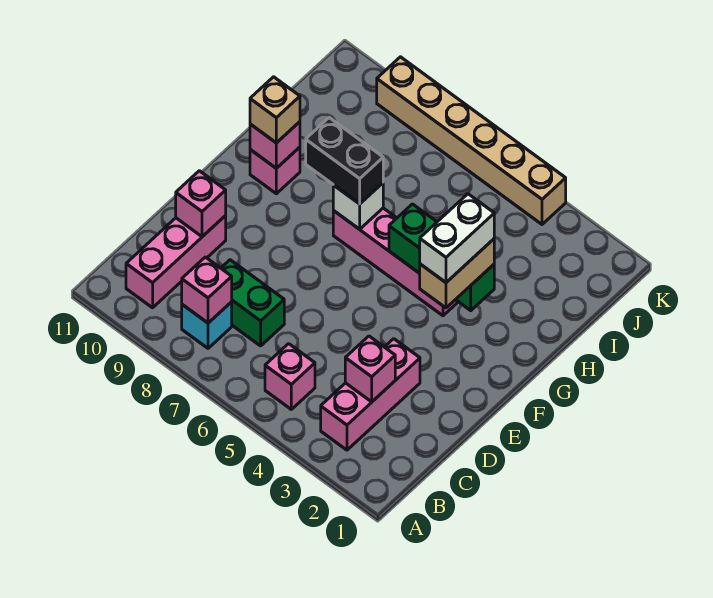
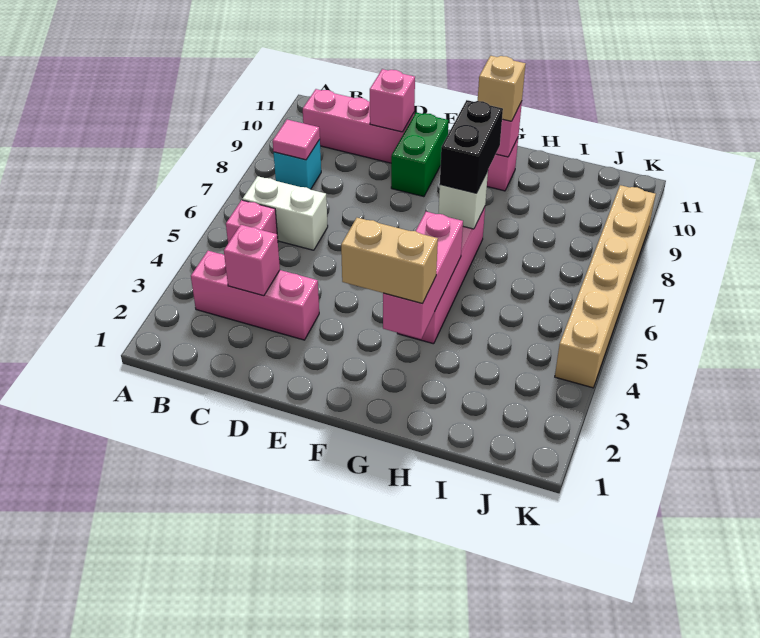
pink 1x1 brick [182,257,232,323] -> pink 1x1 tile [273,120,320,160]
green 1x2 brick [221,260,284,346] -> green 1x2 brick moved to [391,112,449,197]
white 1x2 brick [420,194,494,282] -> white 1x2 brick moved to [242,176,328,250]
green 1x3 brick [389,204,494,311] -> pink 1x3 brick [383,212,463,339]

